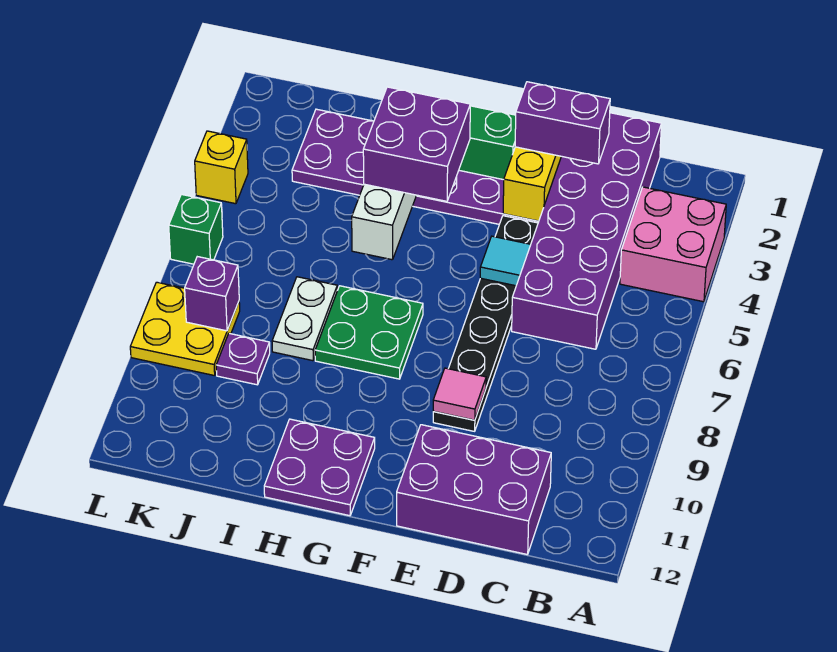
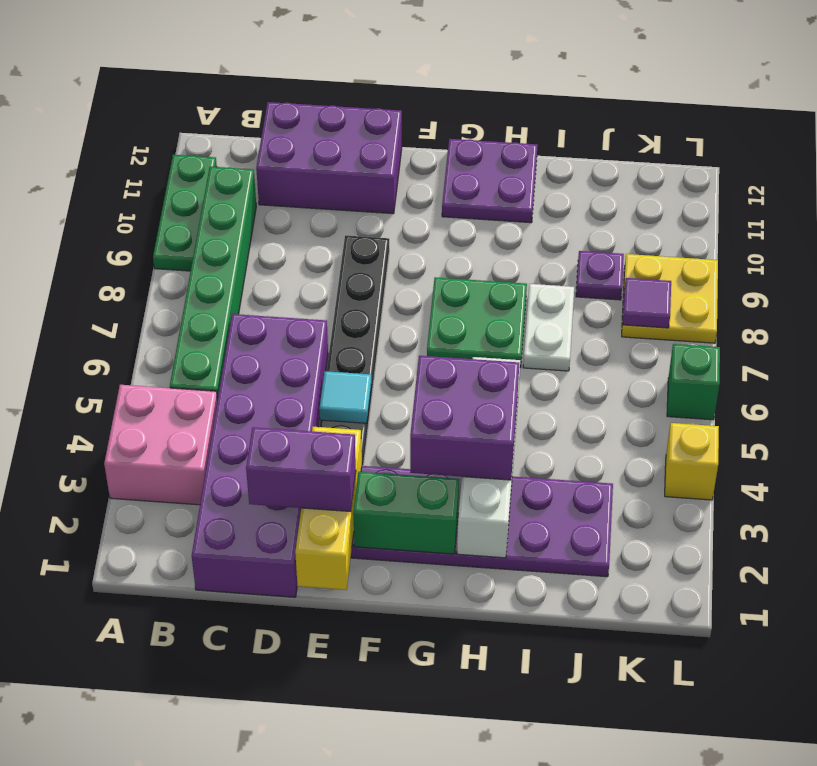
none -> green 1x3 plate [153,155,217,271]
none -> green 1x6 brick [170,167,256,400]
pink 1x1 tile [433,368,486,420] -> none
purple 1x1 brick [185,257,239,331] -> purple 1x1 tile [623,278,671,328]

